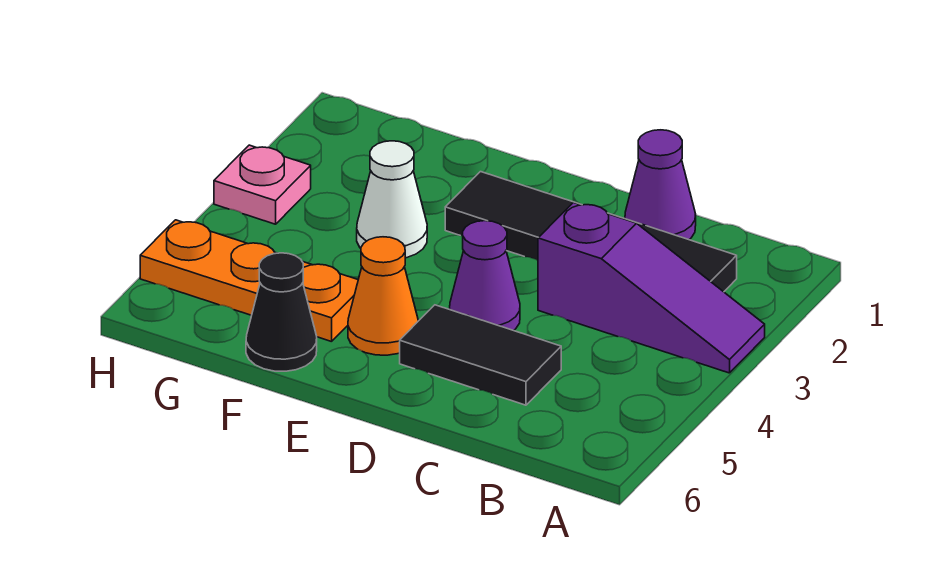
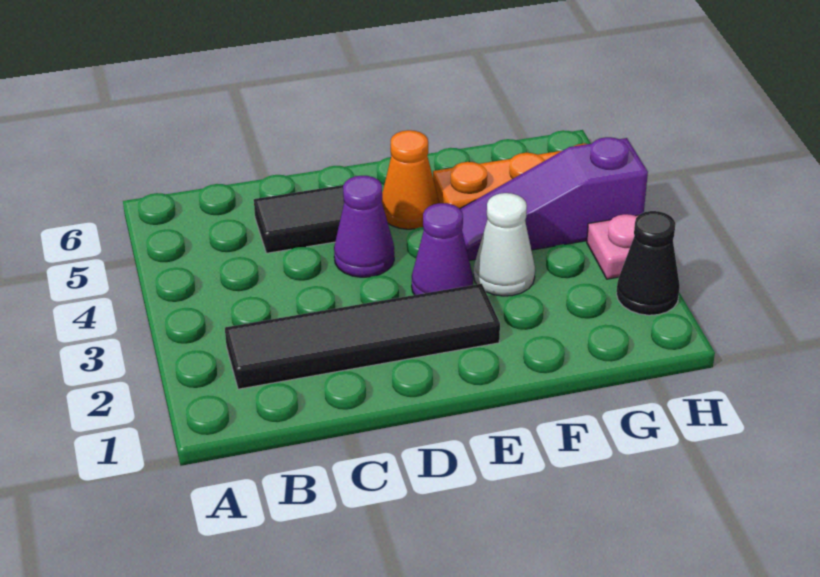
purple 1x3 slope [538,203,765,373] -> purple 1x3 slope moved to [460,137,648,260]
purple 1x1 cone [625,130,696,240] -> purple 1x1 cone moved to [412,203,473,295]
black 1x1 cone [246,253,317,371] -> black 1x1 cone moved to [616,211,680,315]

